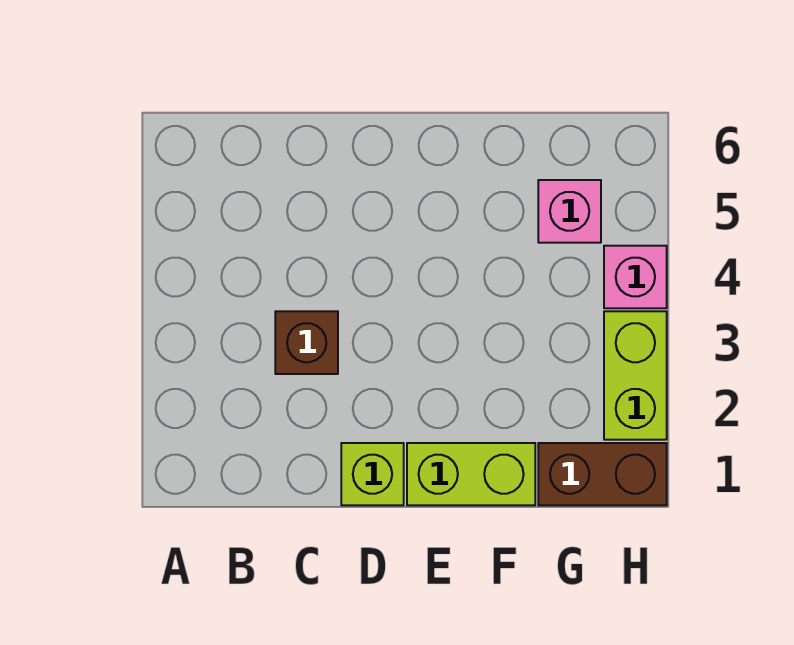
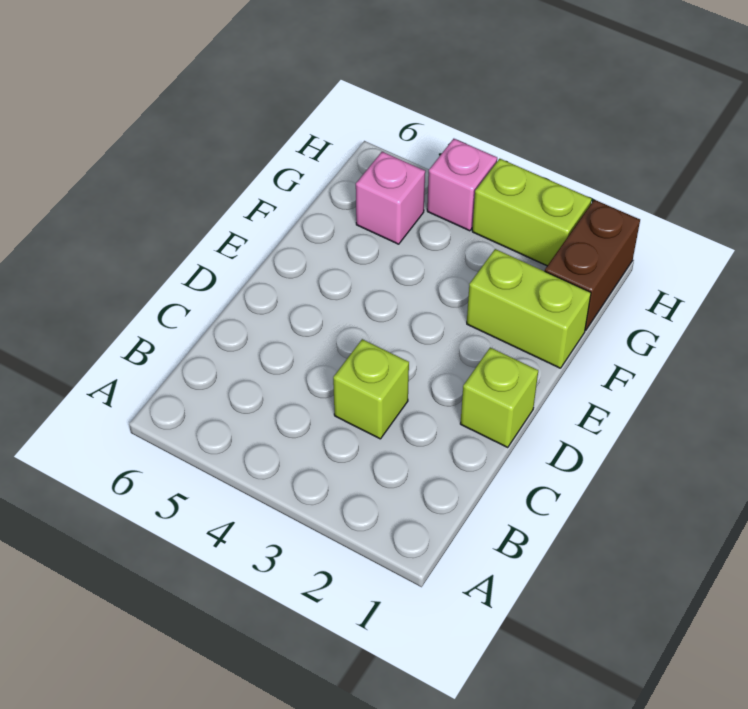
brown 1x1 brick [275,311,338,374] -> lime 1x1 brick [333,339,409,439]
lime 1x2 brick [407,443,535,505] -> lime 1x2 brick turned to [467,249,591,368]

